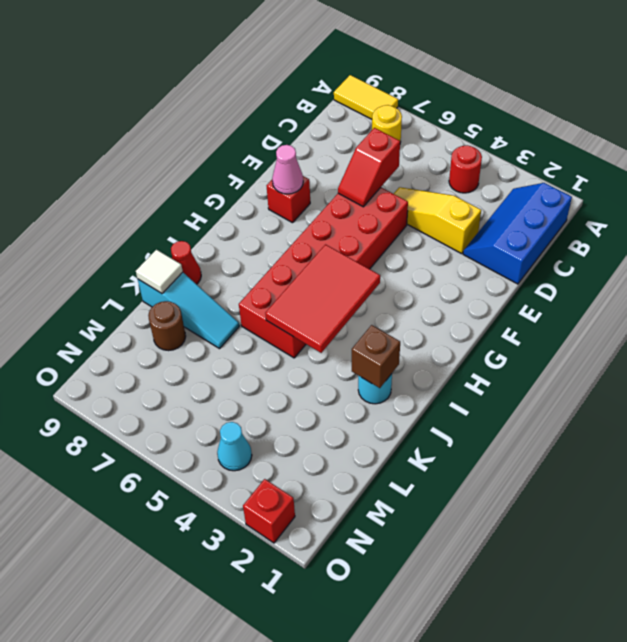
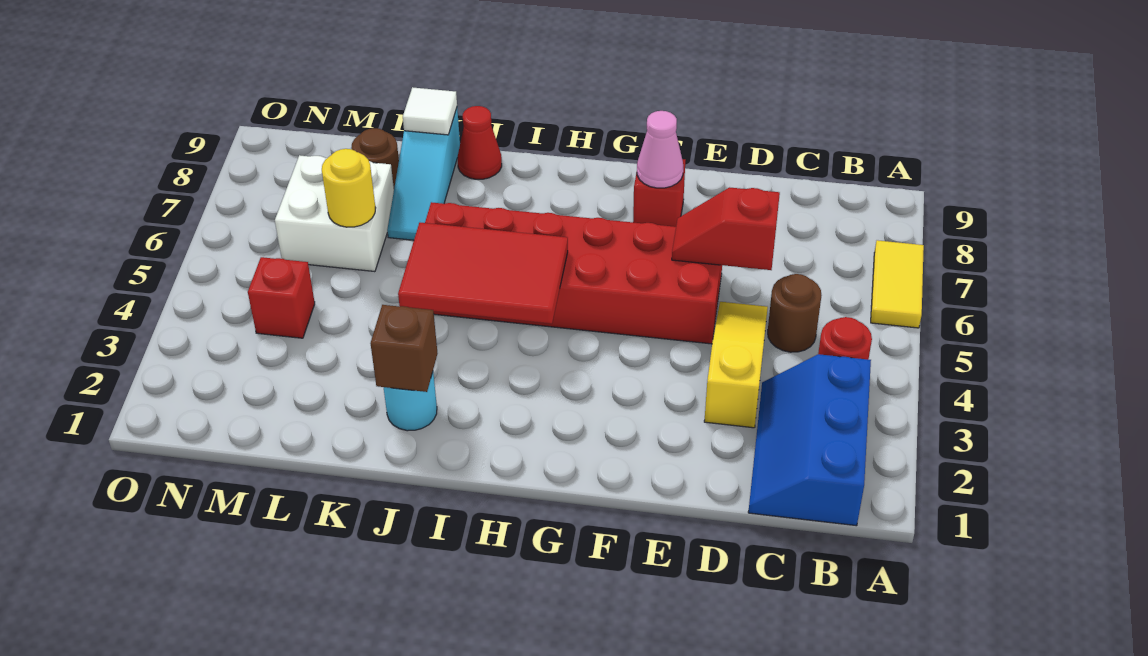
yellow 1x2 tile [334,75,398,119] -> yellow 1x2 tile moved to [871,240,924,328]
blue 2x3 slope [463,183,572,284] -> blue 2x3 slope turned to [748,354,871,526]
yellow 1x1 round brick [372,105,402,142] -> yellow 1x1 round brick moved to [322,149,375,227]
none -> brown 1x1 round brick [768,274,822,352]
none -> white 2x2 brick [275,155,394,272]
cyan 1x1 cone [217,422,252,471] -> none
red 1x1 brick [243,479,295,543] -> red 1x1 brick moved to [248,257,315,338]

